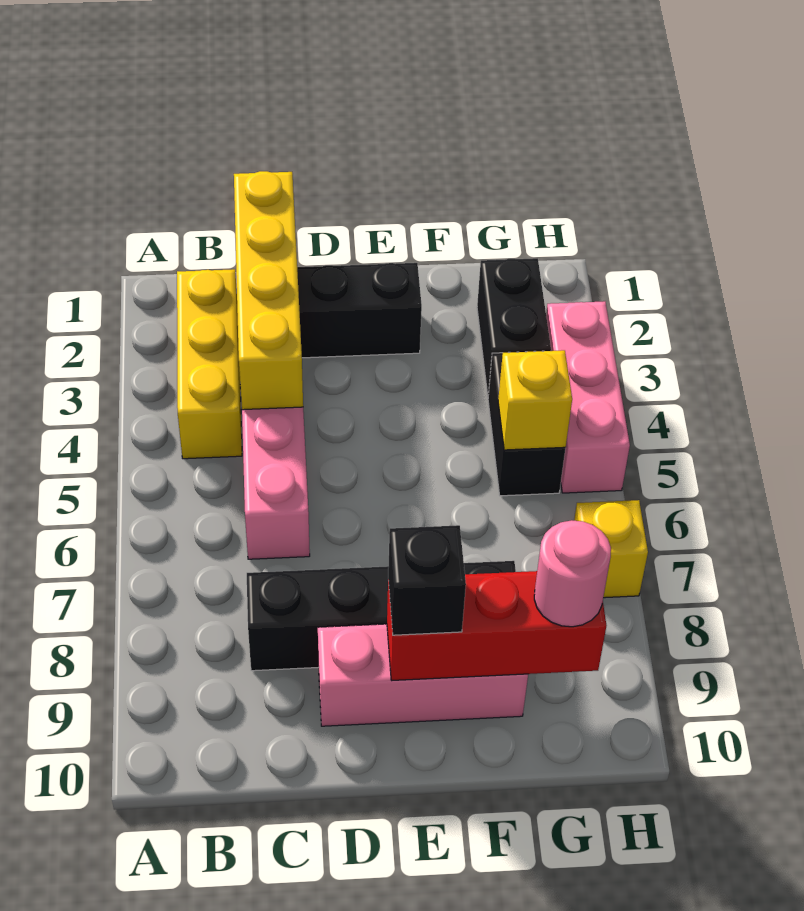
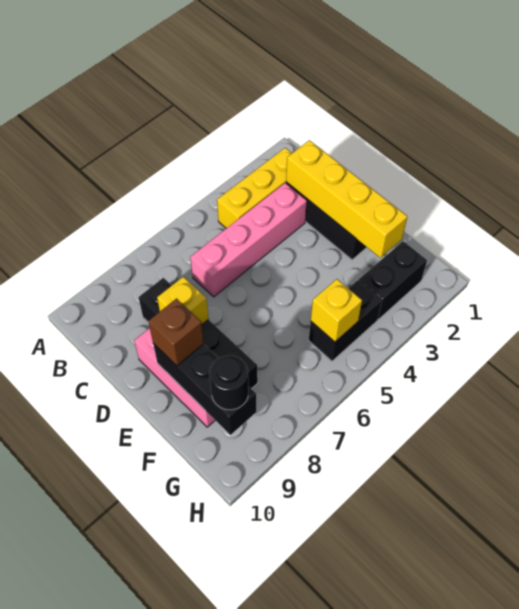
yellow 1x4 brick [234,171,303,410] -> yellow 1x4 brick turned to [286,140,407,258]
red 1x3 brick [387,571,606,680] -> black 1x3 brick [153,343,256,435]
black 1x1 brick [388,525,466,635] -> brown 1x1 brick [148,299,204,366]
pink 1x1 round brick [534,520,611,627] -> black 1x1 round brick [209,355,248,410]
pink 1x3 brick [546,301,630,493] -> none
yellow 1x1 brick [574,500,648,598] -> yellow 1x1 brick moved to [157,277,208,324]

